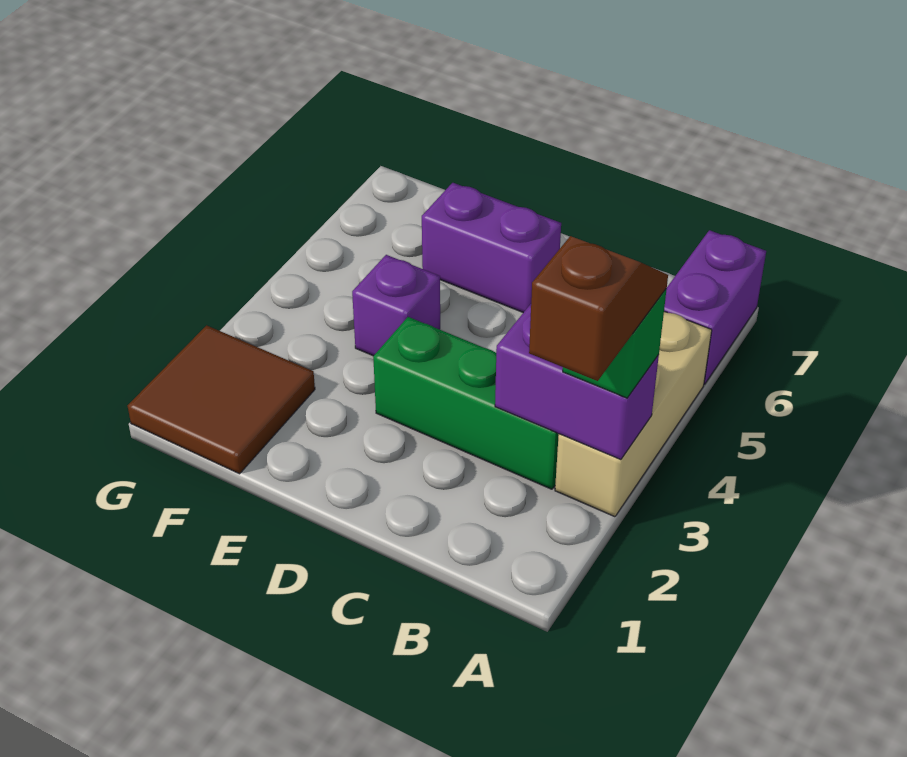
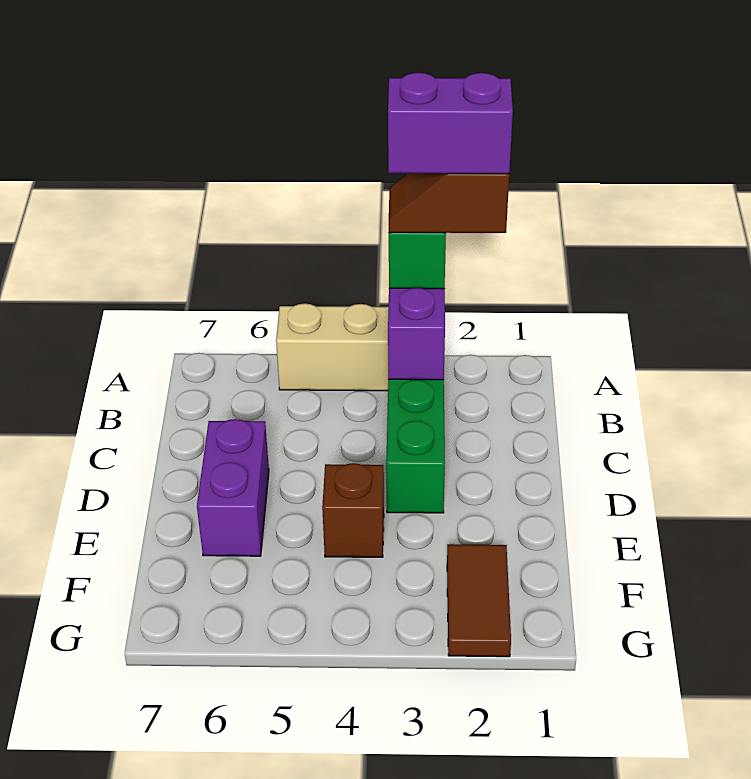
purple 1x2 brick [664,230,766,384] -> purple 1x2 brick moved to [388,73,513,174]
purple 1x1 brick [352,255,440,356] -> brown 1x1 brick [322,463,384,557]
brown 2x2 tile [128,325,315,474] -> brown 1x2 tile [447,544,511,657]

